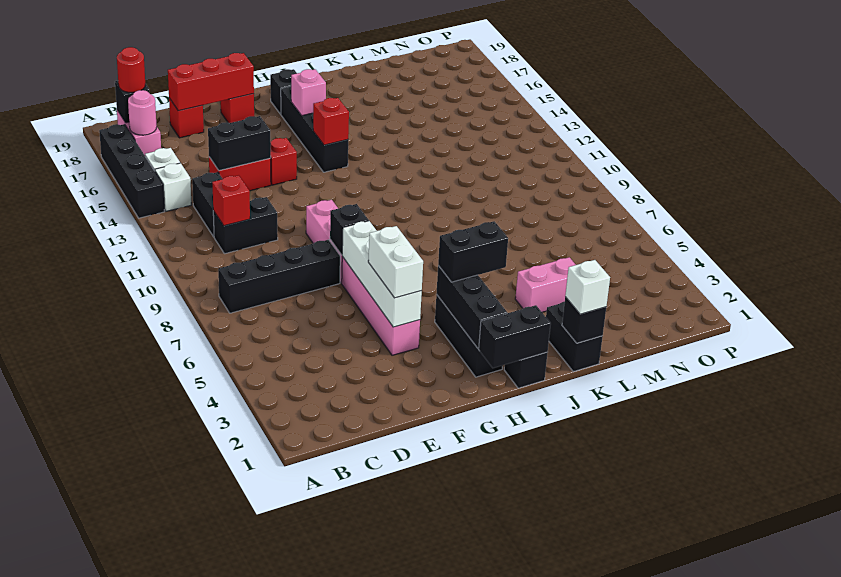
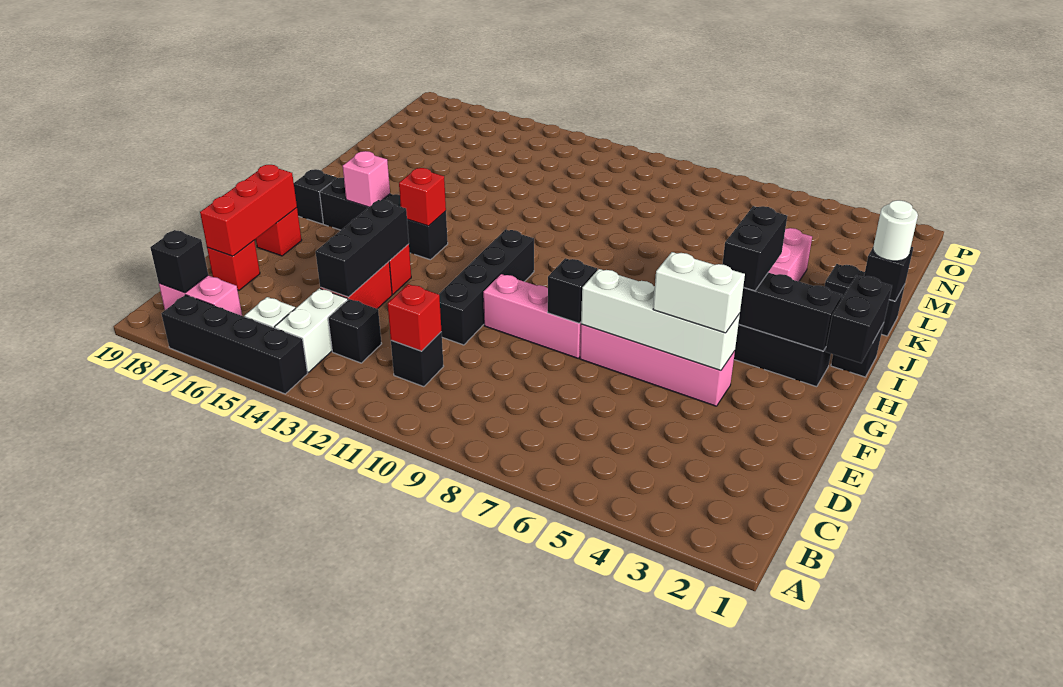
black 1x4 brick [218,240,340,313] -> black 1x4 brick moved to [439,230,534,345]
white 1x1 brick [155,163,192,211] -> white 1x2 brick [275,288,348,372]
pink 1x1 round brick [128,90,157,135] -> none
red 1x1 round brick [117,47,145,93] -> none
black 1x2 brick [213,197,278,254] -> black 1x1 brick [391,332,444,387]
black 1x2 brick [192,172,222,237] -> black 1x1 brick [328,299,382,363]
black 1x2 brick [208,116,271,171] -> black 1x3 brick [316,200,409,297]
white 1x1 brick [565,260,610,314] -> white 1x1 round brick [873,200,918,261]

